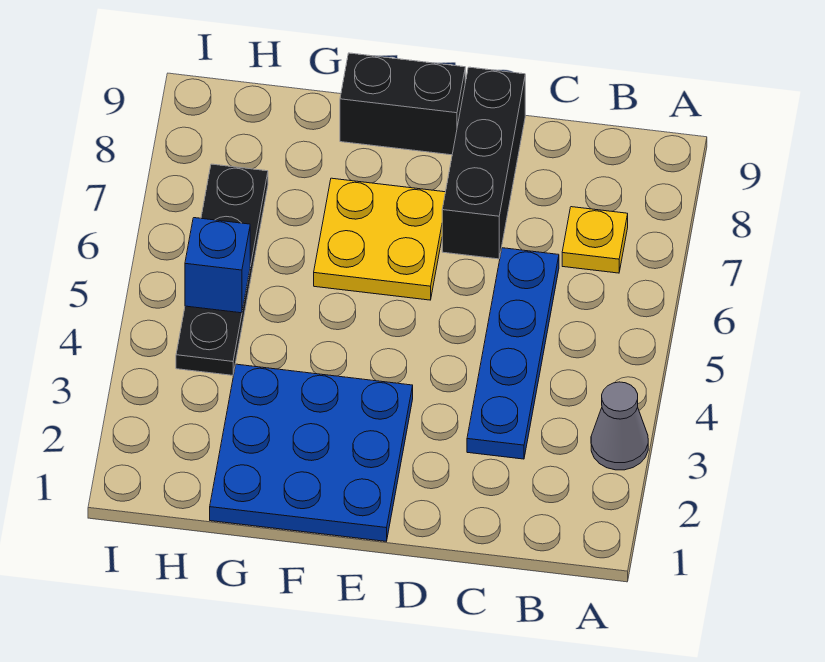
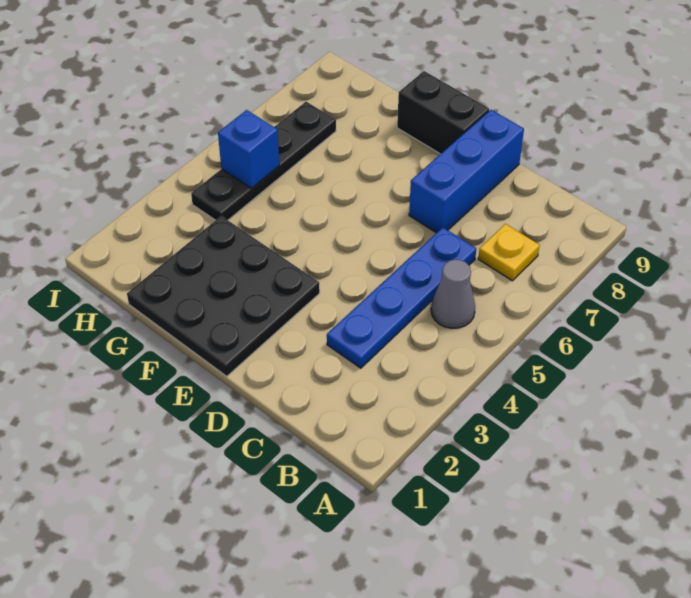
grey 1x1 cone [591,382,648,470] -> grey 1x1 cone moved to [431,260,475,328]
black 1x3 brick [442,67,525,259] -> blue 1x3 brick [409,110,524,233]
blue 3x3 plate [210,364,413,541] -> black 3x3 plate [127,216,320,376]
yellow 2x2 plate [314,178,445,300] -> none

